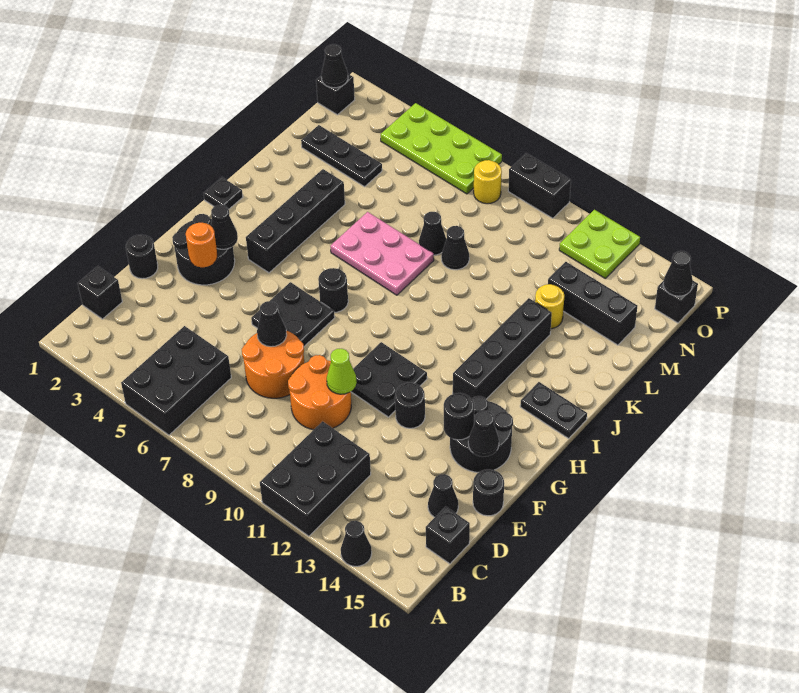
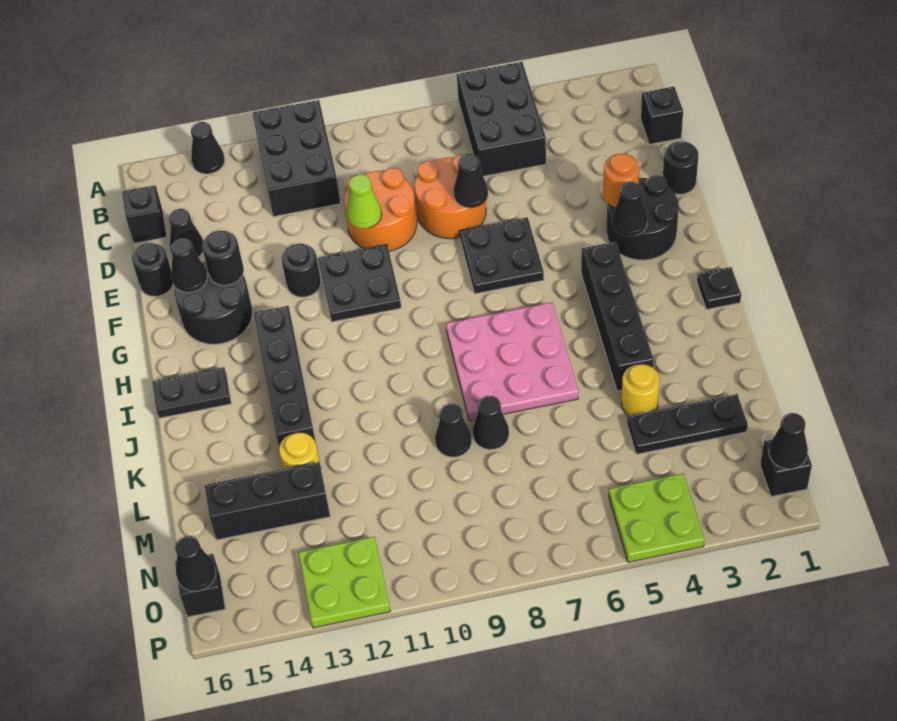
black 1x1 round brick [318,268,348,312] -> none
pink 2x3 plate [330,212,434,295] -> pink 3x3 plate [446,302,578,421]
lime 2x4 plate [381,103,502,194] -> lime 2x2 plate [609,474,704,562]
yellow 1x1 round brick [474,160,502,204] -> yellow 1x1 round brick moved to [621,364,659,416]
black 1x2 brick [508,153,571,218] -> none

